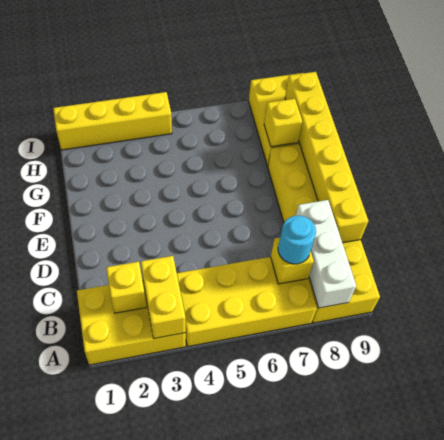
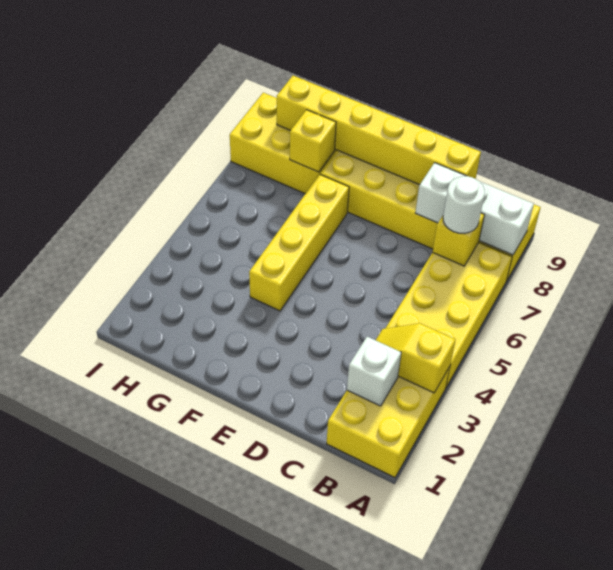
yellow 1x2 brick [141,256,186,339] -> yellow 1x2 slope [376,323,456,393]
yellow 1x1 brick [106,262,146,313] -> white 1x1 brick [347,337,401,406]
cyan 1x1 round brick [278,216,316,264] -> white 1x1 round brick [443,176,485,233]
yellow 1x4 brick [53,92,172,150] -> yellow 1x4 brick moved to [249,174,349,311]

